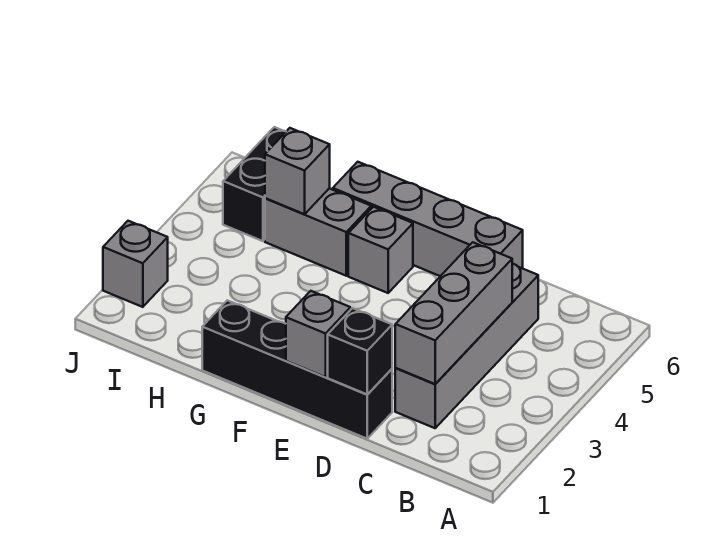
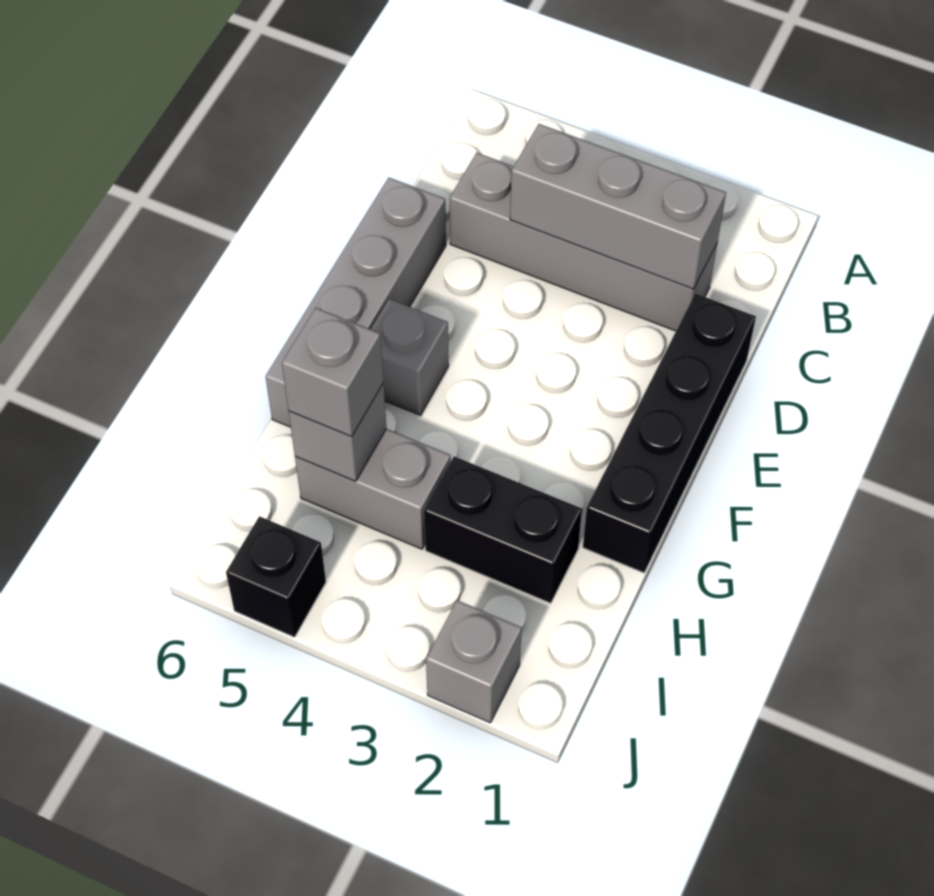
black 1x1 brick [328,308,392,395] -> black 1x1 brick moved to [226,516,326,637]
grey 1x1 brick [286,291,350,377] -> grey 1x1 brick moved to [282,308,383,437]
grey 1x2 brick [265,188,371,276] -> grey 1x2 brick turned to [295,429,451,549]
black 1x2 brick [223,127,286,241] -> black 1x2 brick moved to [424,456,582,603]

